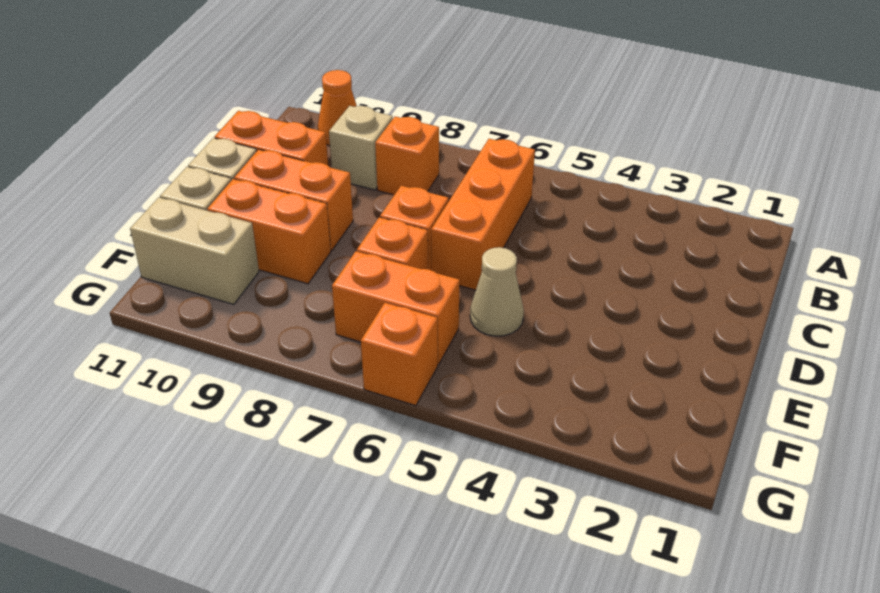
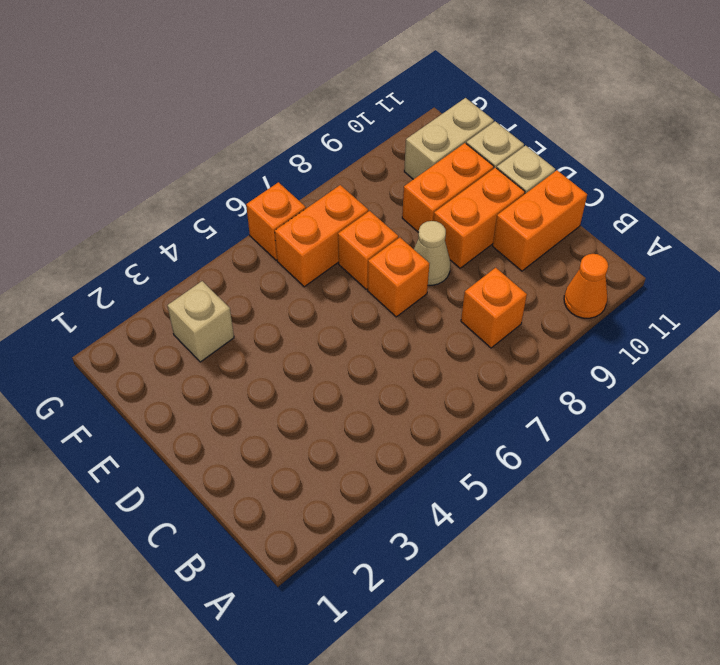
orange 1x3 brick [431,139,535,290] -> none
tan 1x1 brick [329,106,393,190] -> tan 1x1 brick moved to [167,281,234,362]
tan 1x1 cone [470,247,524,336] -> tan 1x1 cone moved to [414,221,450,285]

